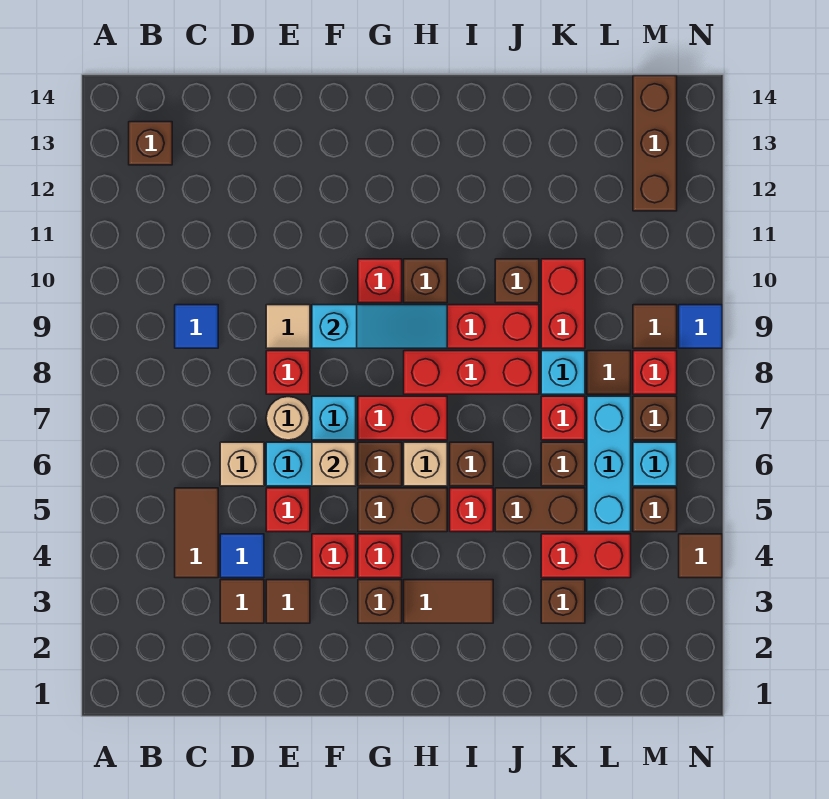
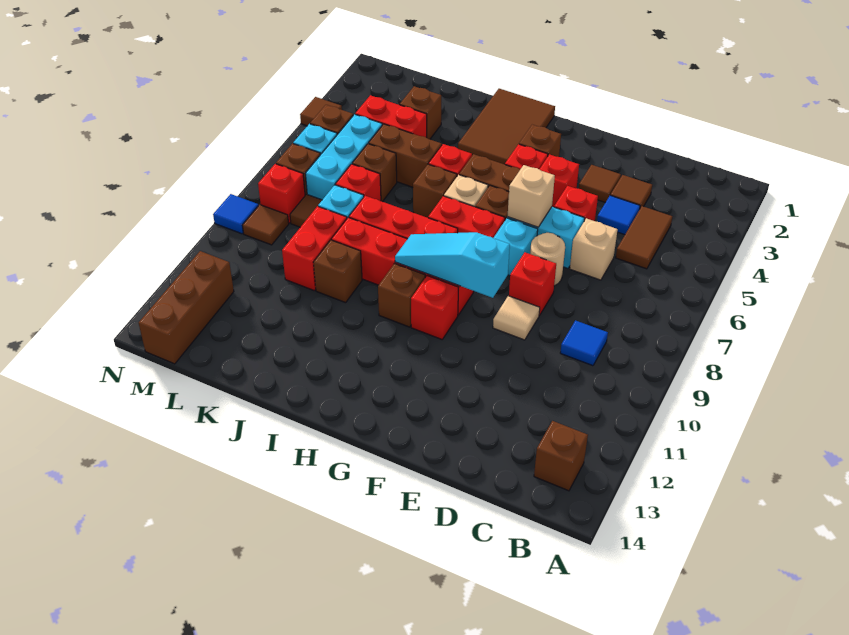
brown 1x2 tile [404,580,493,623] -> brown 2x3 tile [458,89,555,164]

